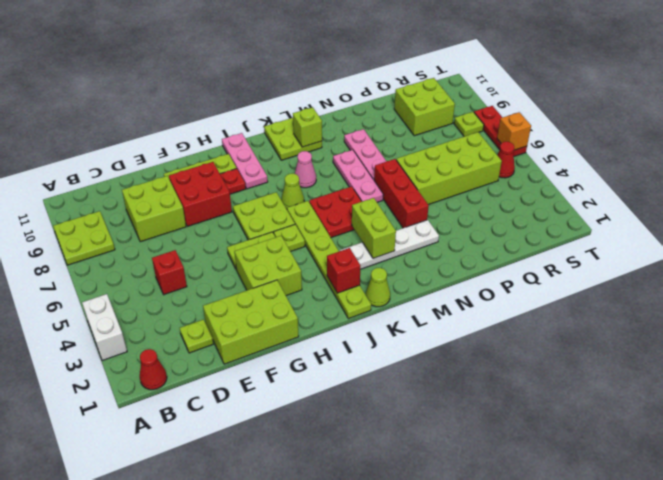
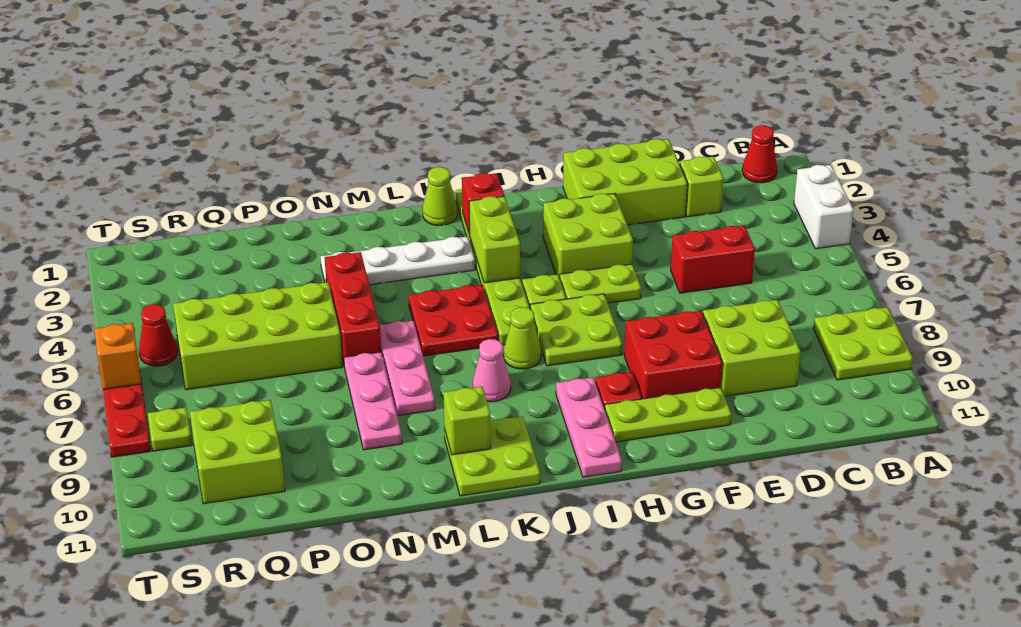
lime 1x1 plate [180,319,213,353] -> lime 1x1 brick [680,156,723,217]
red 1x1 brick [152,250,187,295] -> red 1x2 brick [671,226,755,293]
lime 1x2 brick [352,198,396,258] -> lime 1x2 brick moved to [469,196,520,283]

